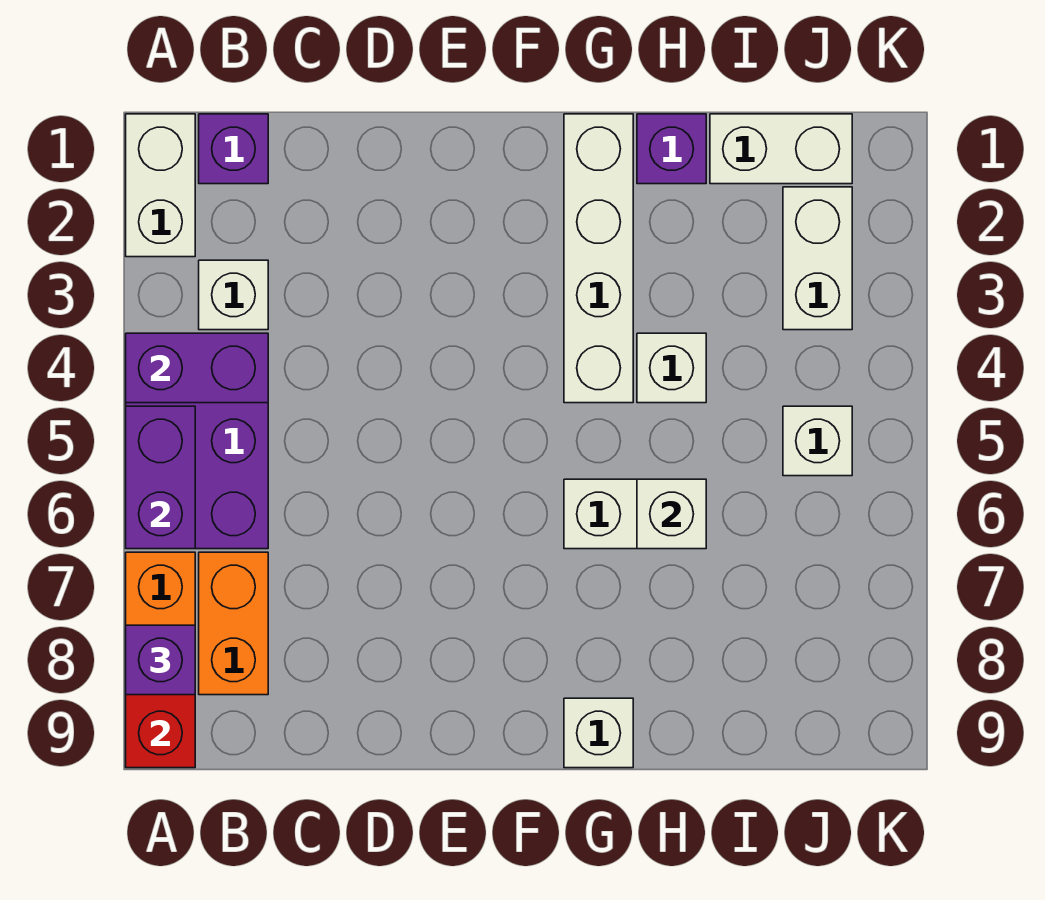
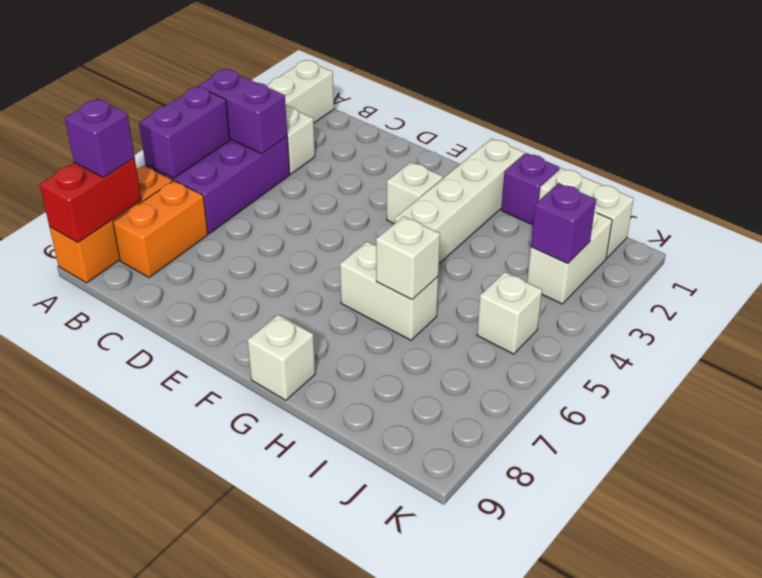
purple 1x1 brick [199,114,268,184] -> purple 1x1 brick moved to [531,183,596,264]
white 1x1 brick [637,333,706,403] -> white 1x1 brick moved to [387,162,443,224]

